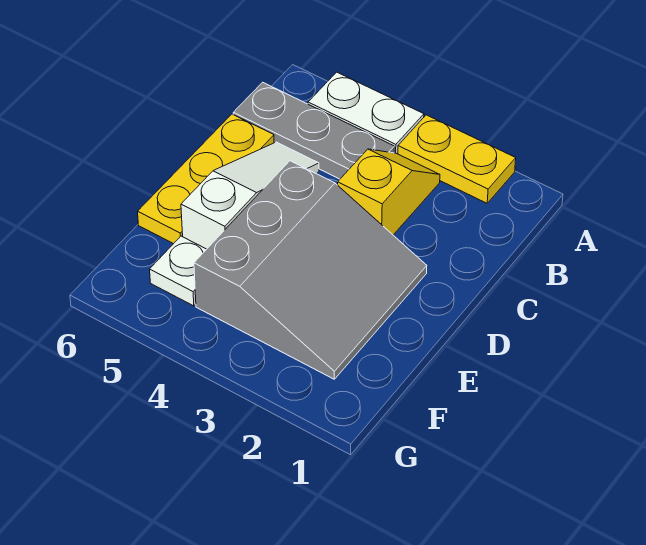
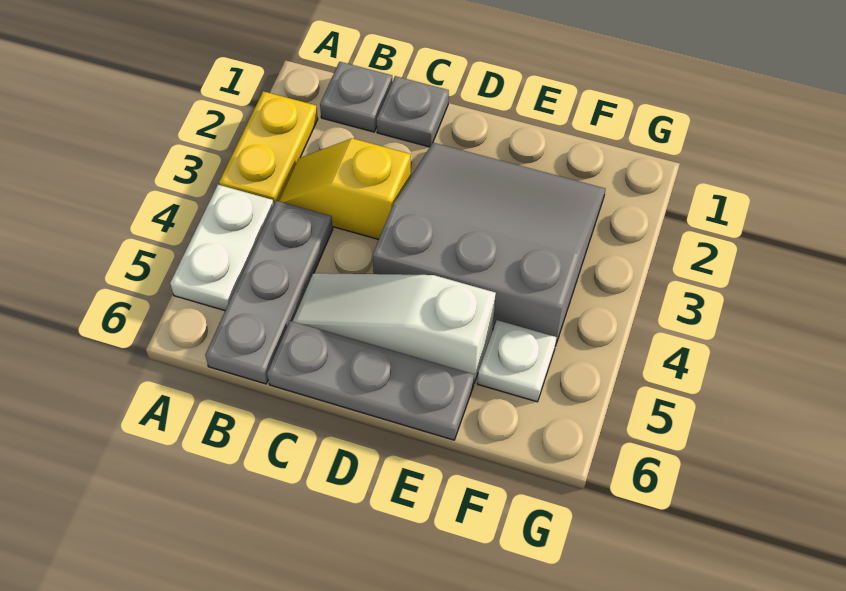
none -> grey 1x1 plate [320,62,392,132]
none -> grey 1x1 plate [377,76,449,147]
yellow 1x3 plate [138,114,274,244] -> grey 1x3 plate [267,321,474,440]

